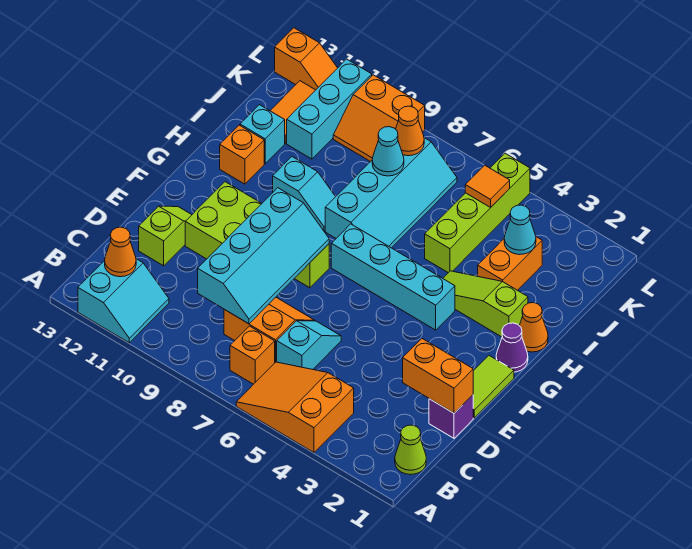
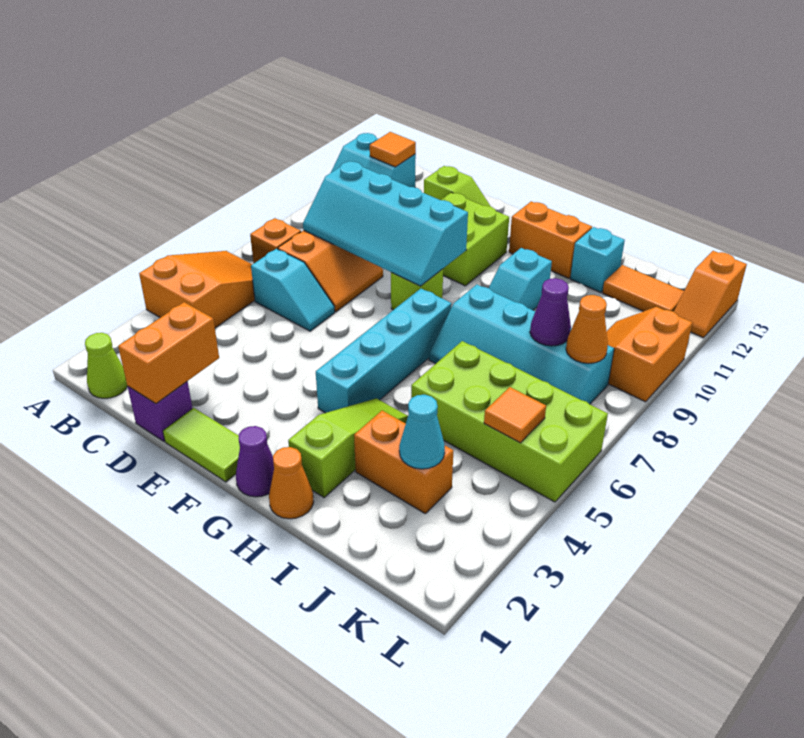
orange 1x1 cone [105,227,136,277] -> orange 1x1 tile [370,132,416,167]
orange 1x1 brick [220,125,264,184] -> orange 1x2 brick [509,201,592,278]
lime 1x4 brick [425,153,530,273] -> lime 2x4 brick [411,341,608,502]
cyan 1x1 cone [372,127,404,176] -> purple 1x1 cone [530,278,571,346]
cyan 1x3 brick [287,59,372,159] -> none

